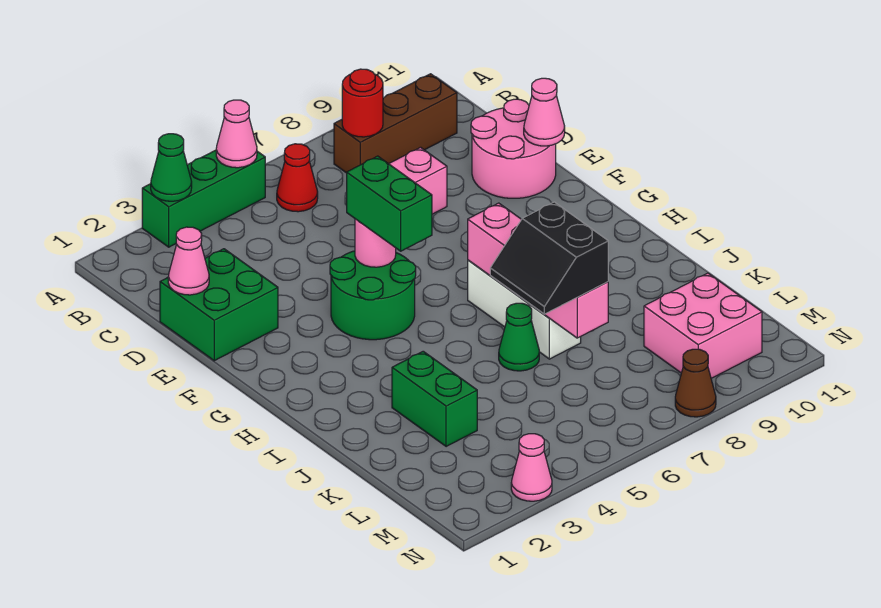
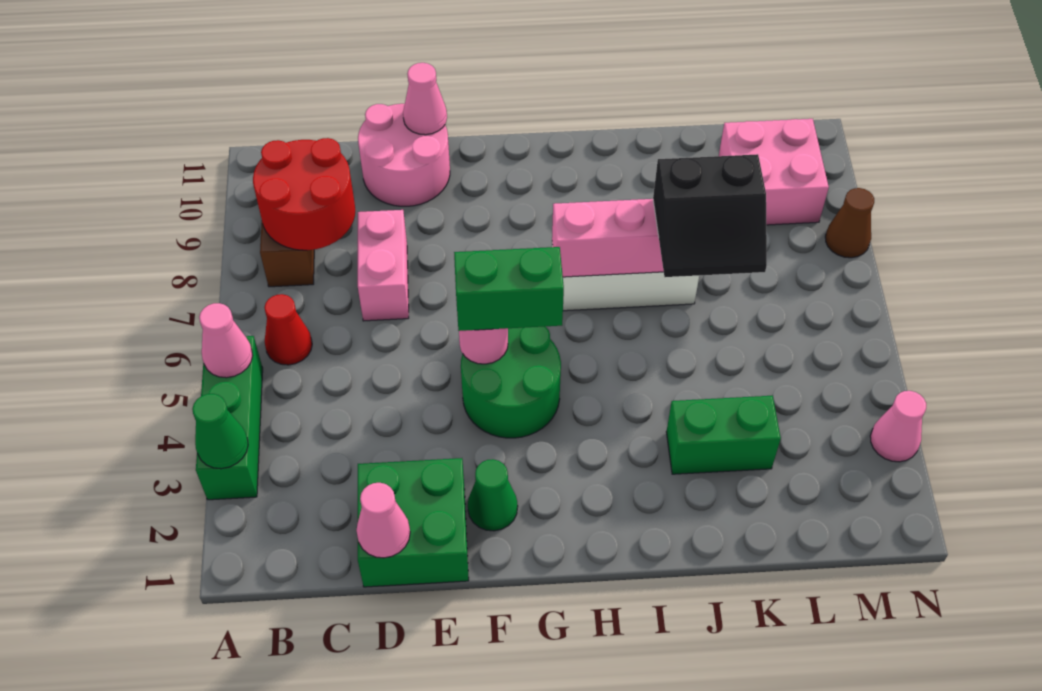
red 1x1 round brick [342,69,383,137] -> red 2x2 round brick [253,138,355,251]
green 1x1 cone [499,303,539,371] -> green 1x1 cone moved to [468,459,518,531]

